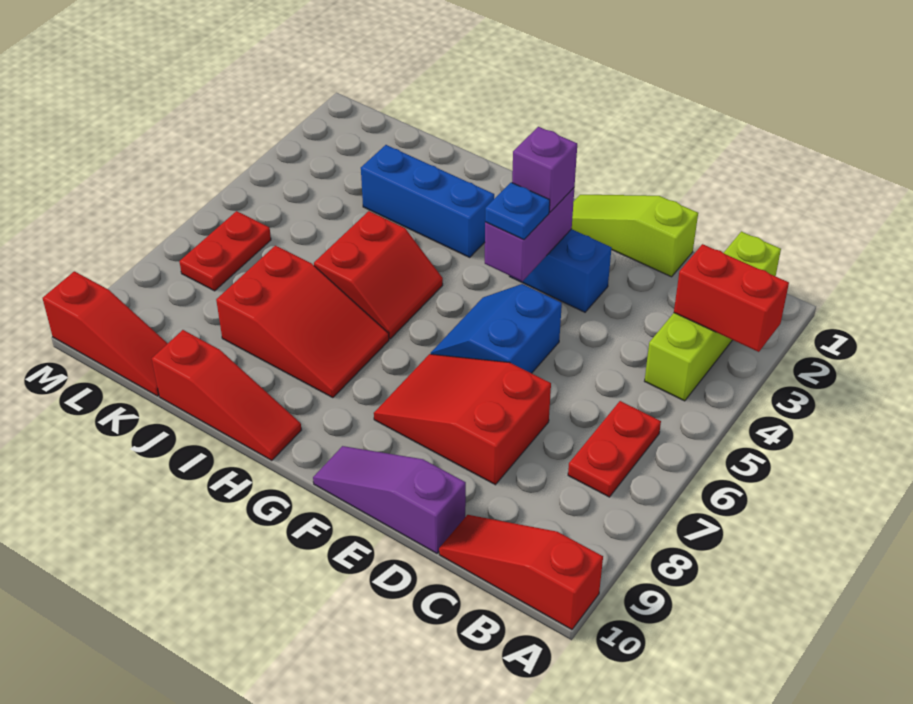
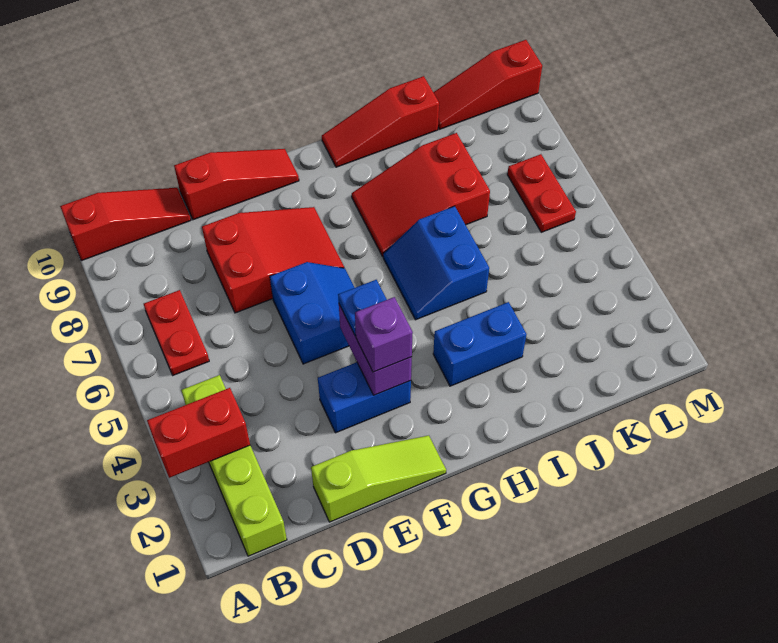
purple 1x3 slope [313,446,466,553] -> red 1x3 slope [174,149,299,220]
blue 1x3 brick [361,145,494,257] -> blue 1x2 brick [433,302,527,386]
red 2x2 slope [314,211,443,339] -> blue 2x2 slope [383,206,489,320]

